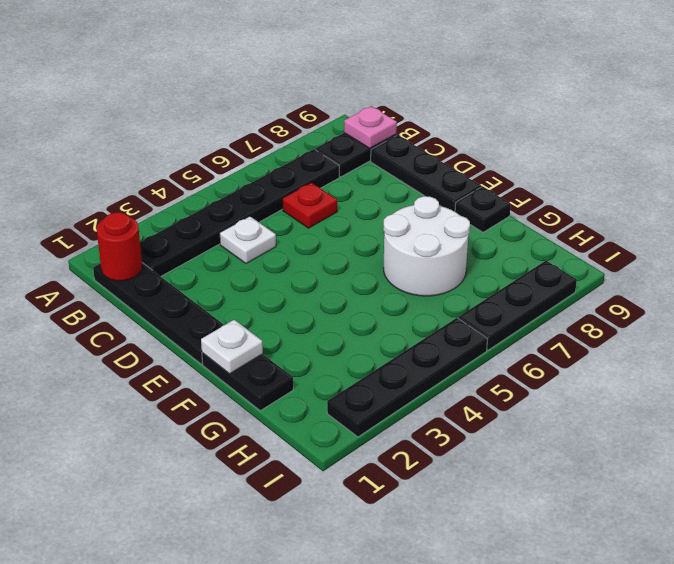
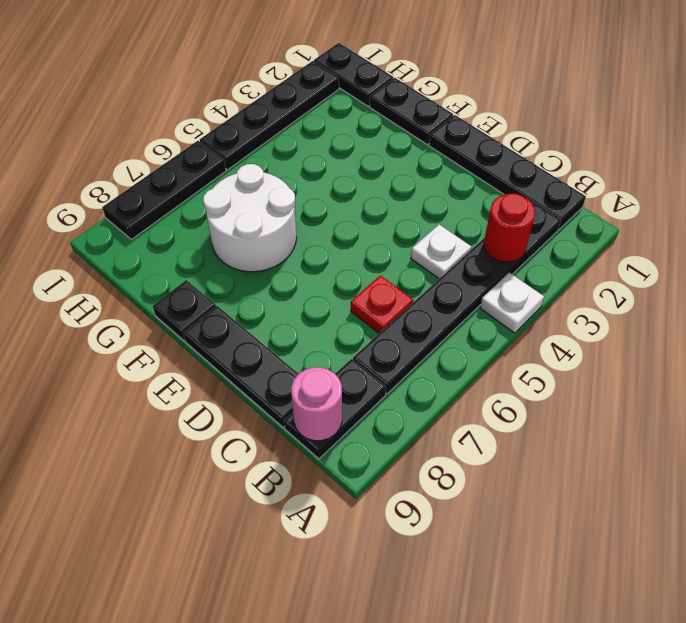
red 1x1 round brick [97,213,142,281] -> red 1x1 round brick moved to [484,194,535,262]
pink 1x1 plate [344,106,397,148] -> pink 1x1 round brick [291,367,342,441]
white 1x1 plate [201,320,263,374] -> white 1x1 plate moved to [480,272,544,333]
none -> black 1x2 plate [314,43,393,106]

